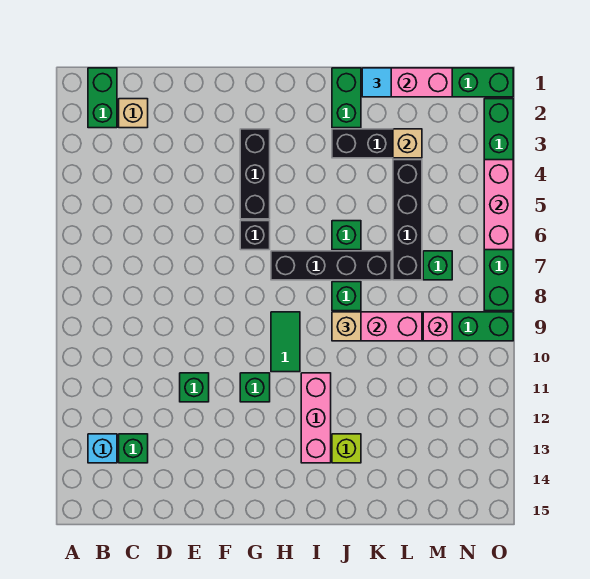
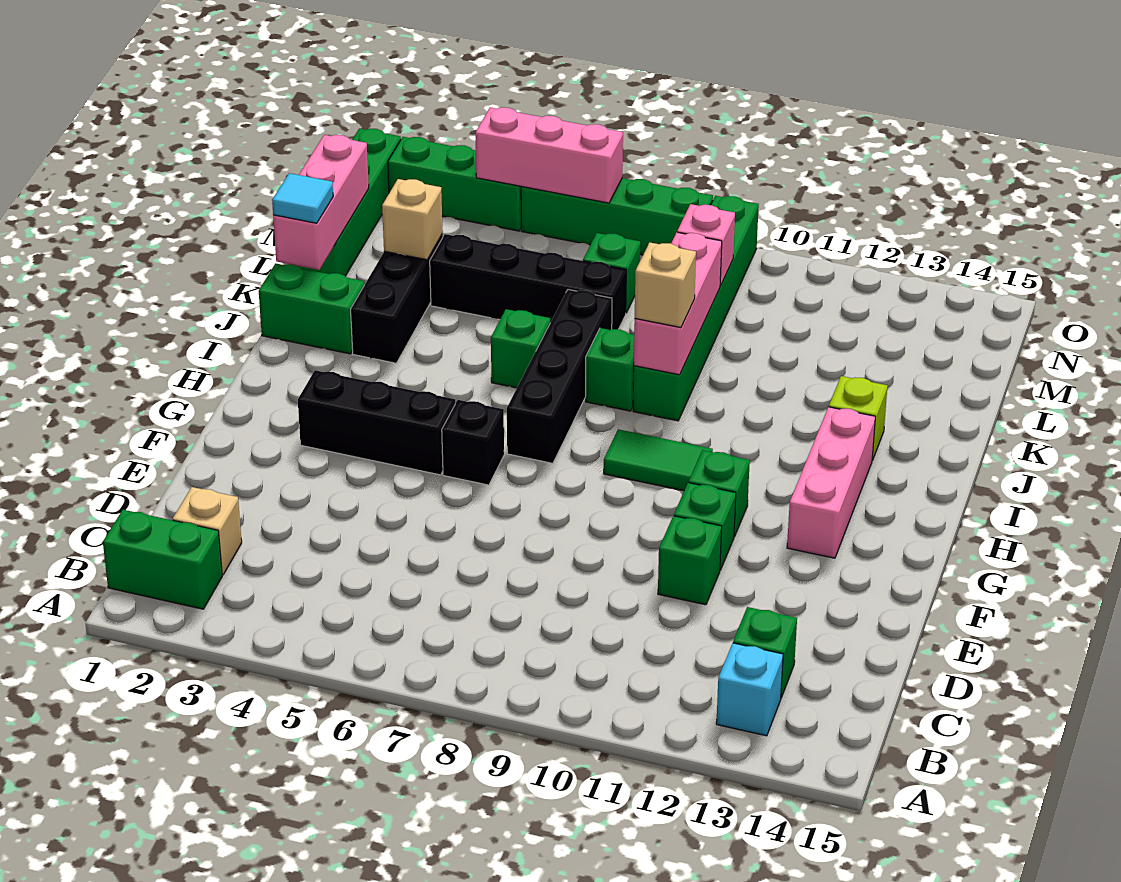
none -> green 1x1 brick [674,483,736,570]
pink 1x3 brick [301,373,331,463] -> pink 1x3 brick turned to [787,407,875,558]

